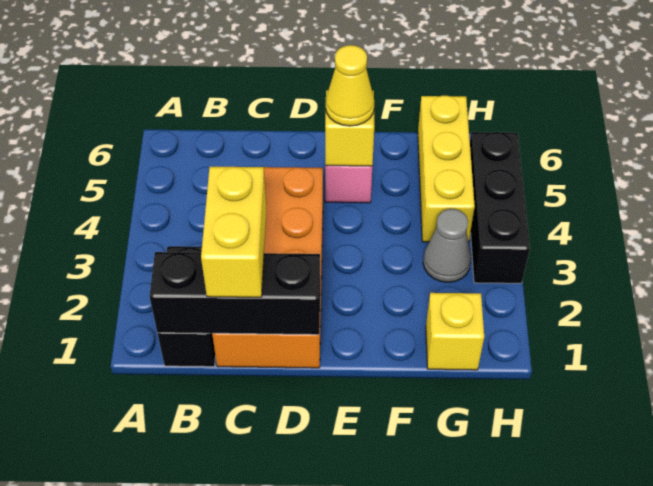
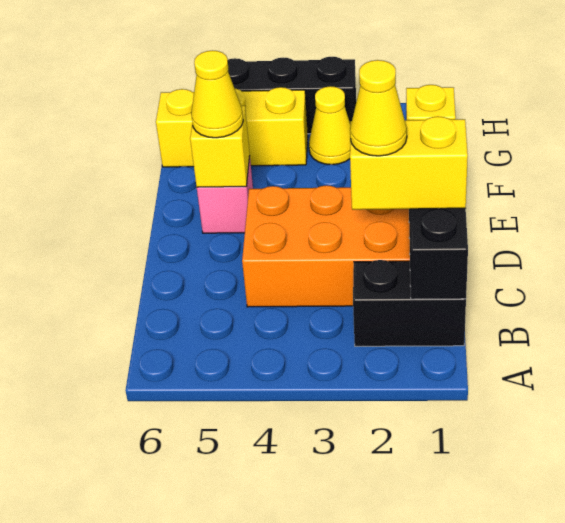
none -> yellow 1x1 cone [350,60,407,156]
grey 1x1 cone [423,209,471,282] -> yellow 1x1 cone [309,86,351,165]

